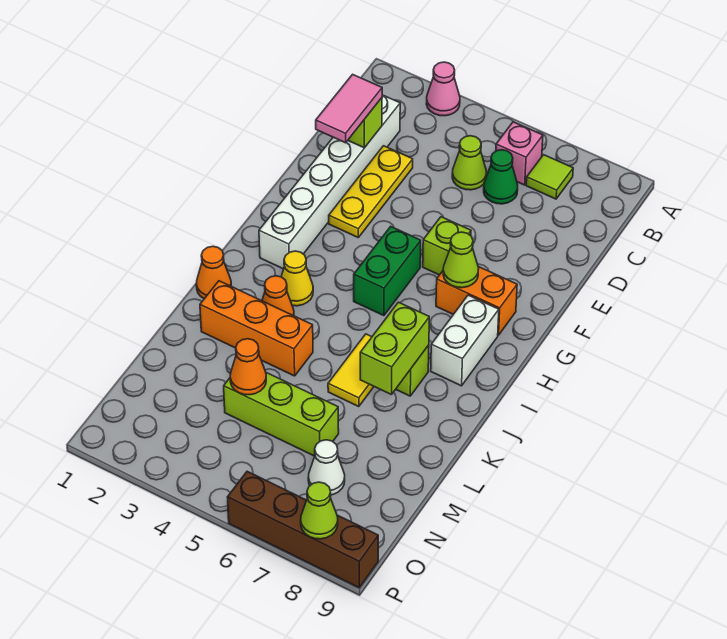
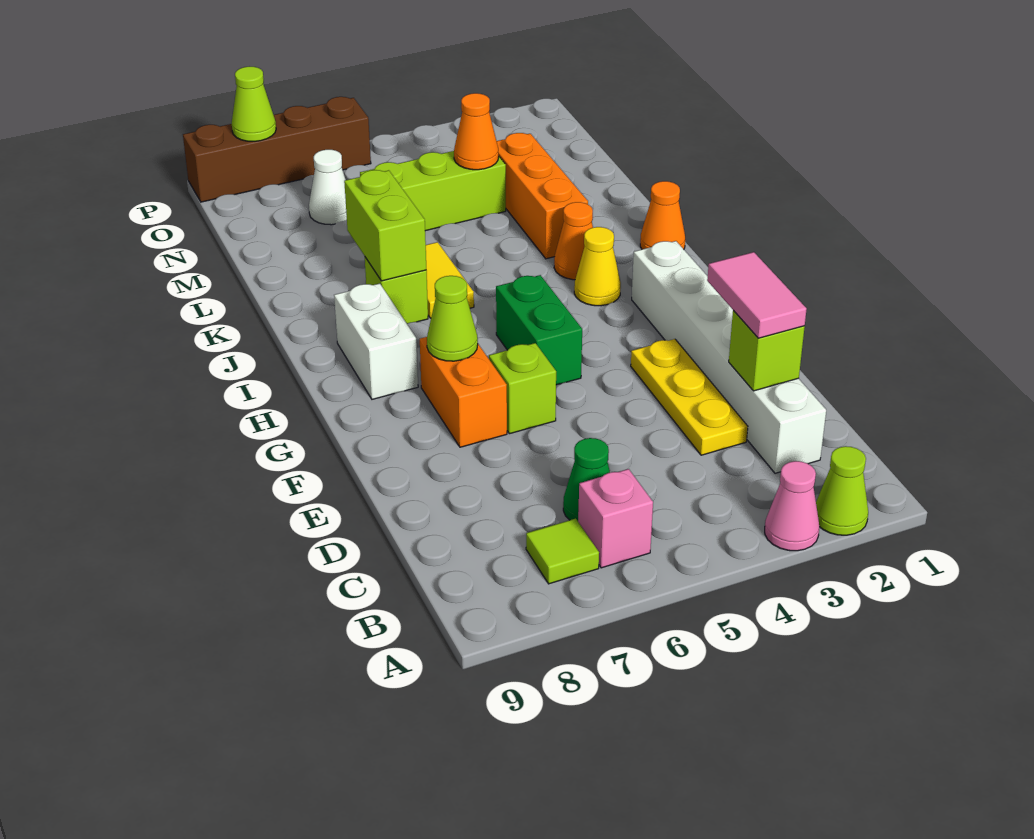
lime 1x1 cone [452,136,486,190] -> lime 1x1 cone moved to [816,446,868,535]
orange 1x2 brick [436,267,517,335] -> orange 1x2 brick turned to [420,337,507,447]
orange 1x3 brick [200,281,313,376] -> orange 1x3 brick turned to [497,133,588,259]

